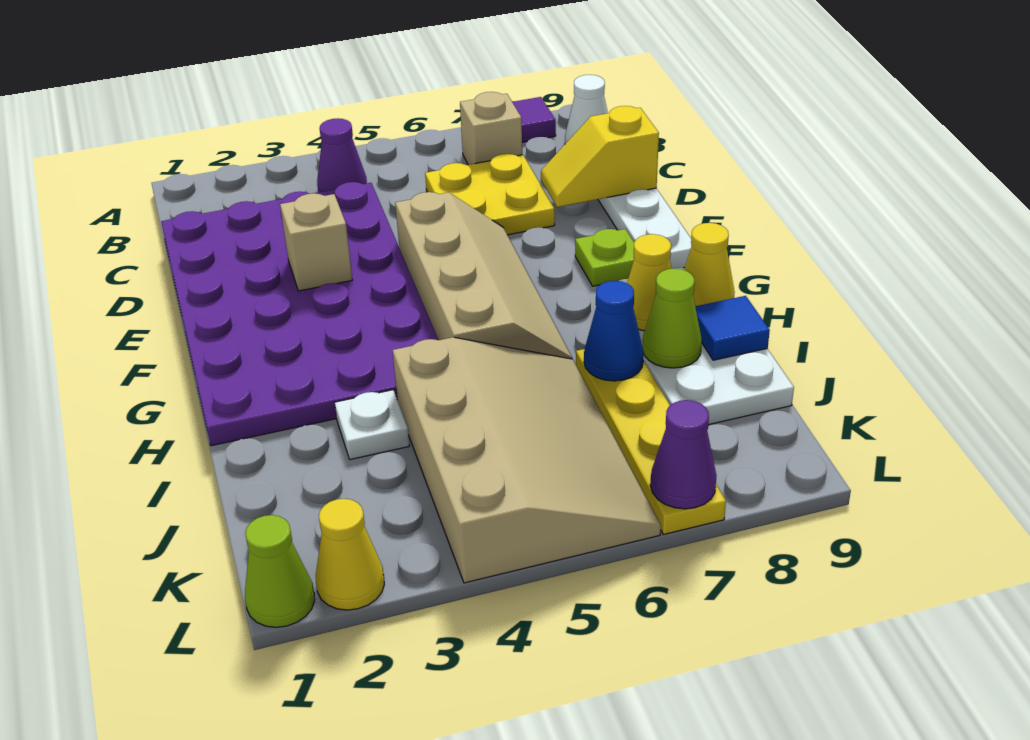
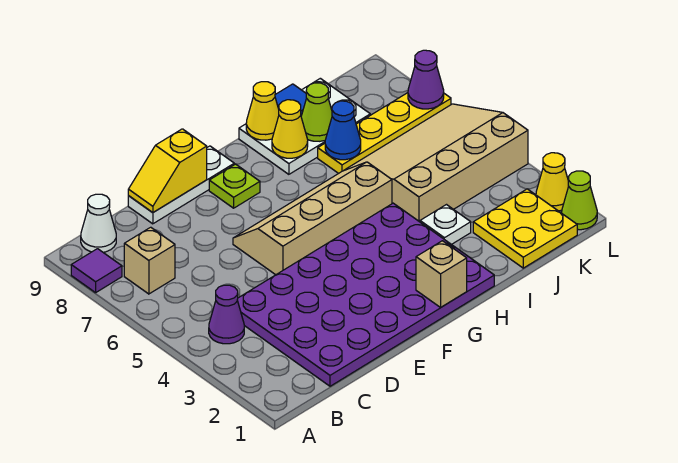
yellow 2x2 plate [425,154,555,235] -> yellow 2x2 plate moved to [473,189,577,268]
yellow 1x2 slope [541,106,659,207] -> yellow 1x2 slope turned to [128,129,207,213]
tan 1x1 brick [280,193,352,291] -> tan 1x1 brick moved to [416,241,467,307]

